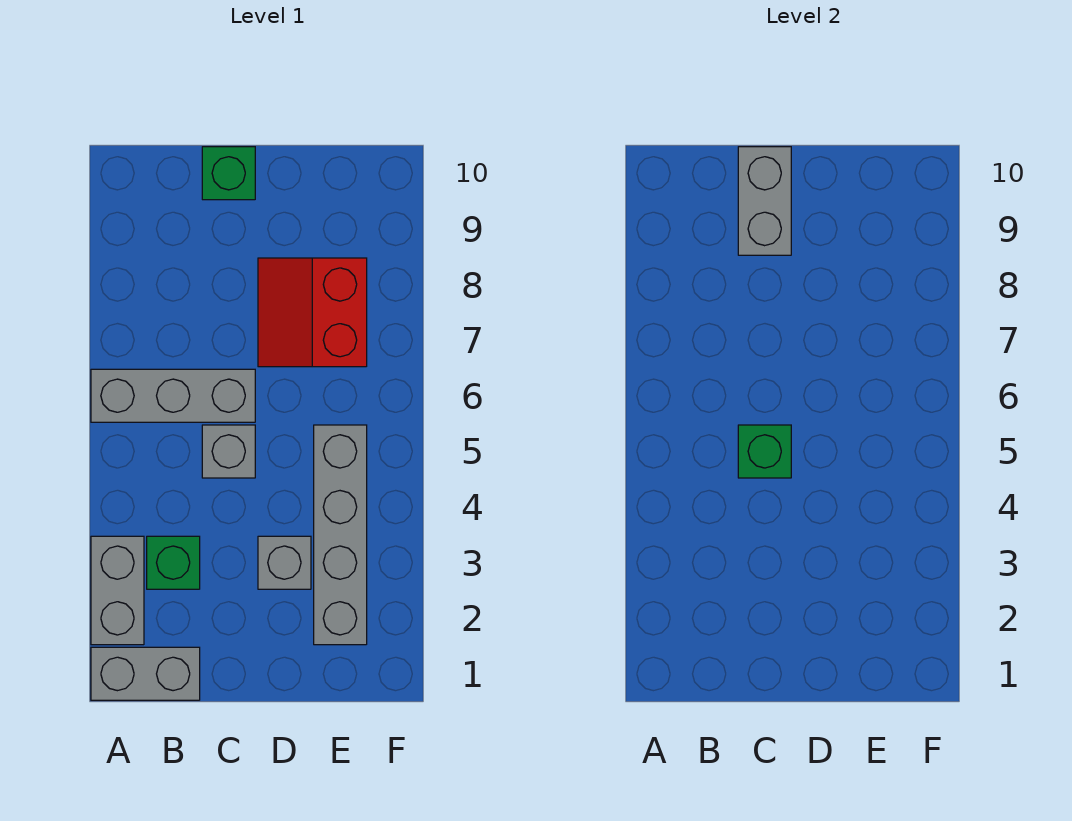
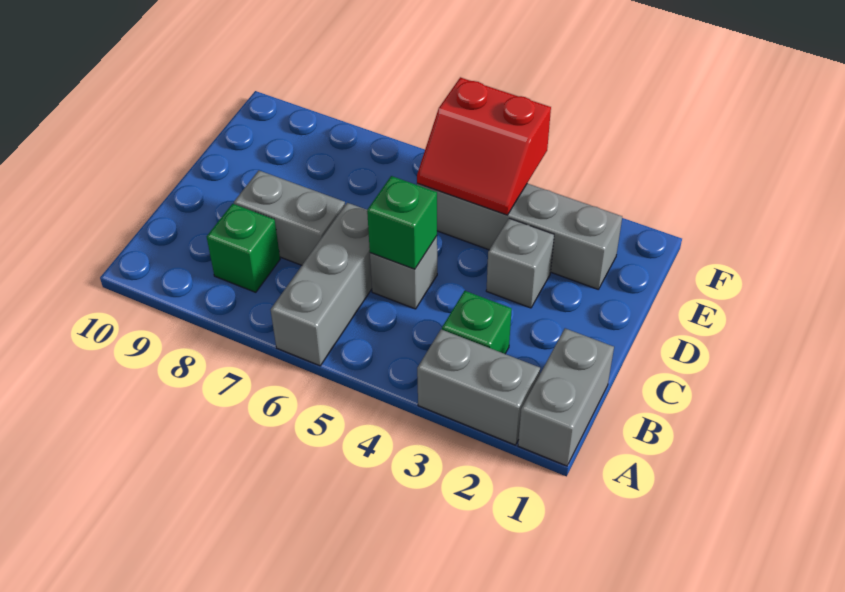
grey 1x2 brick [738,147,791,255] -> grey 1x2 brick moved to [234,171,345,265]
green 1x1 brick [202,147,255,200] -> green 1x1 brick moved to [207,204,280,292]
red 2x2 slope [258,258,367,367] -> red 2x2 slope moved to [417,77,551,215]

